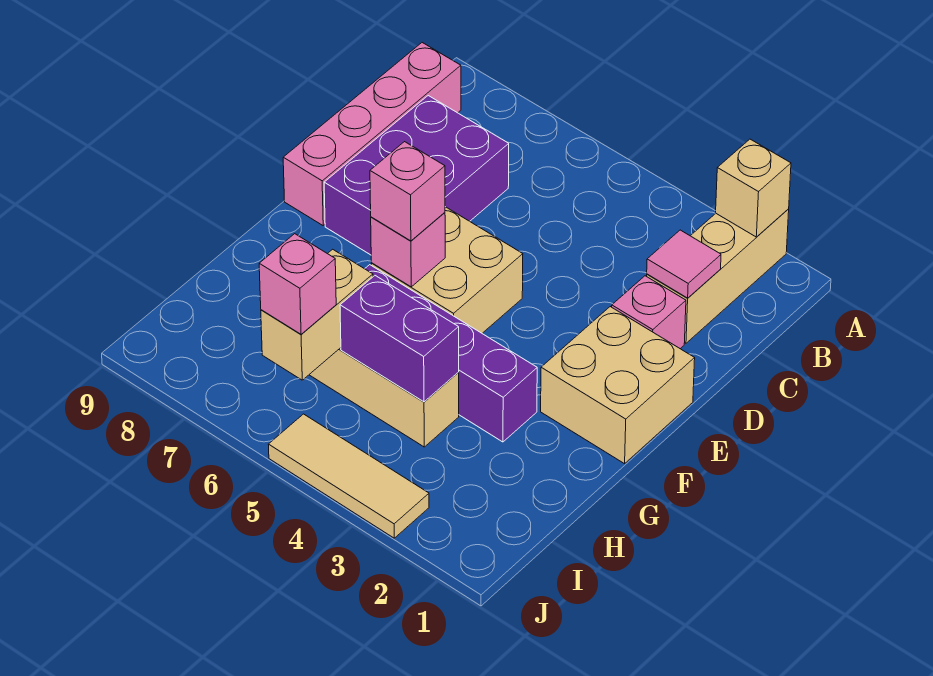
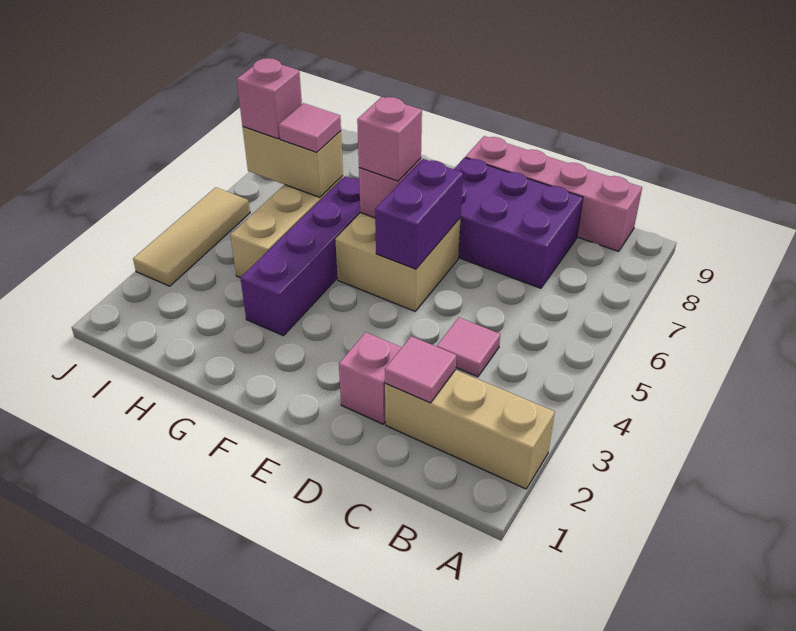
tan 1x1 brick [716,139,791,237] -> none
none -> pink 1x1 tile [437,318,500,377]
tan 2x2 brick [541,307,695,464] -> none
purple 1x2 brick [340,276,459,402] -> purple 1x2 brick moved to [375,159,463,269]
none -> pink 1x1 tile [279,103,341,152]

